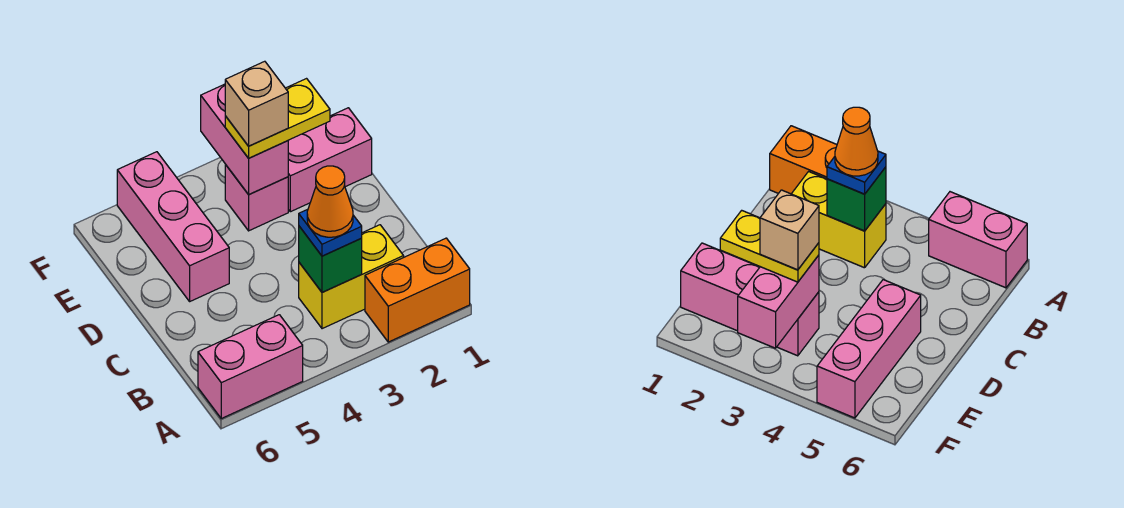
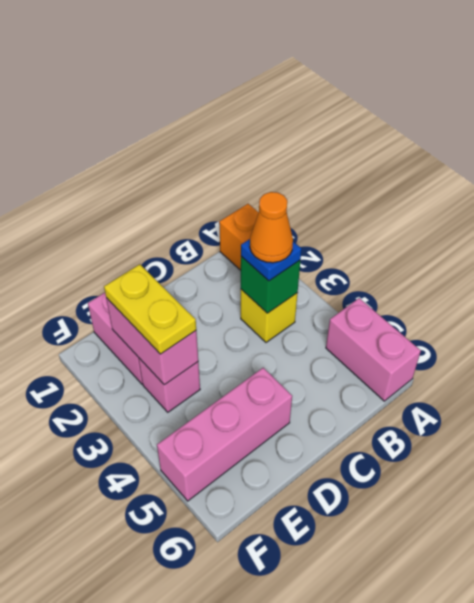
yellow 1x2 brick [299,225,404,329] -> yellow 1x1 brick [241,290,298,342]
pink 1x2 brick [201,84,288,195] -> pink 1x2 brick turned to [106,298,198,385]
tan 1x1 brick [225,61,288,146] -> none

